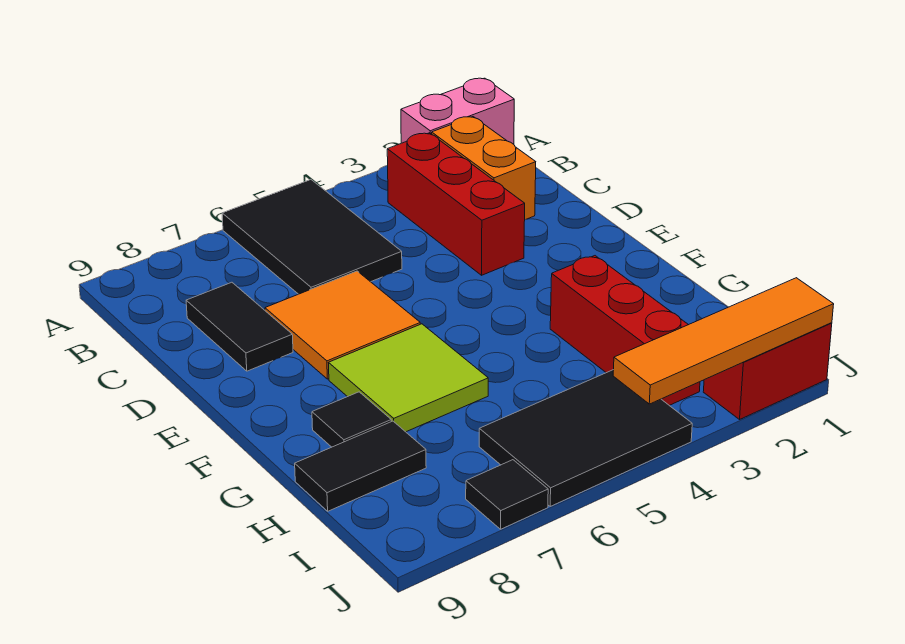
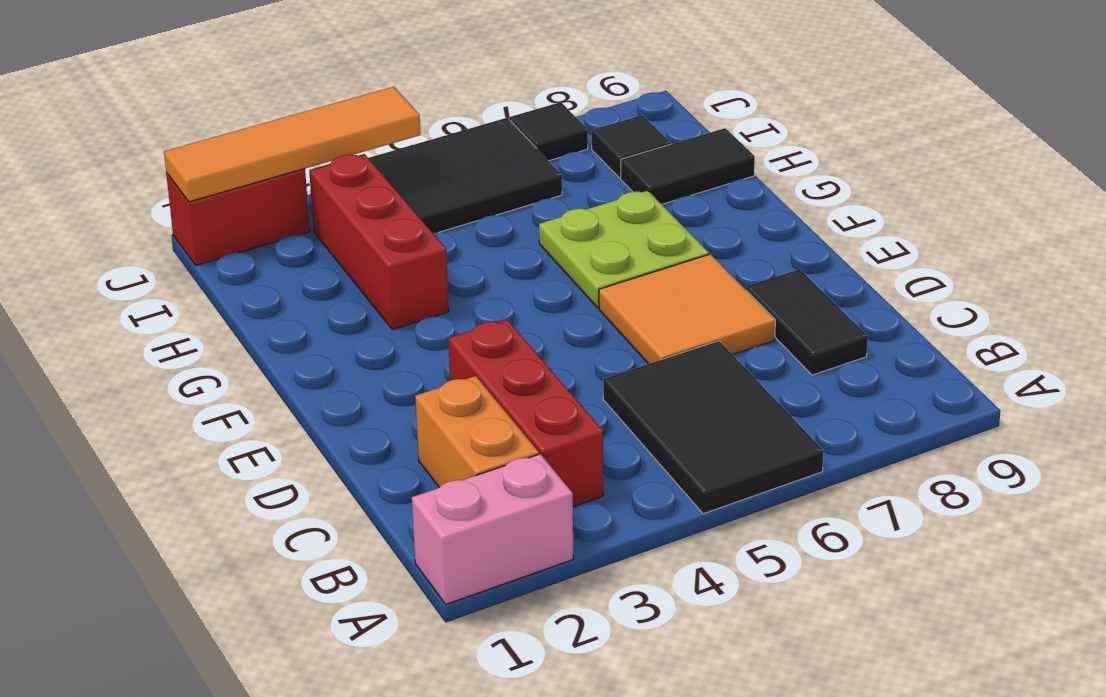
lime 2x2 tile [329,324,488,432] -> lime 2x2 plate [539,191,709,308]
black 1x1 tile [312,392,391,447] -> black 1x1 tile moved to [592,115,671,178]

